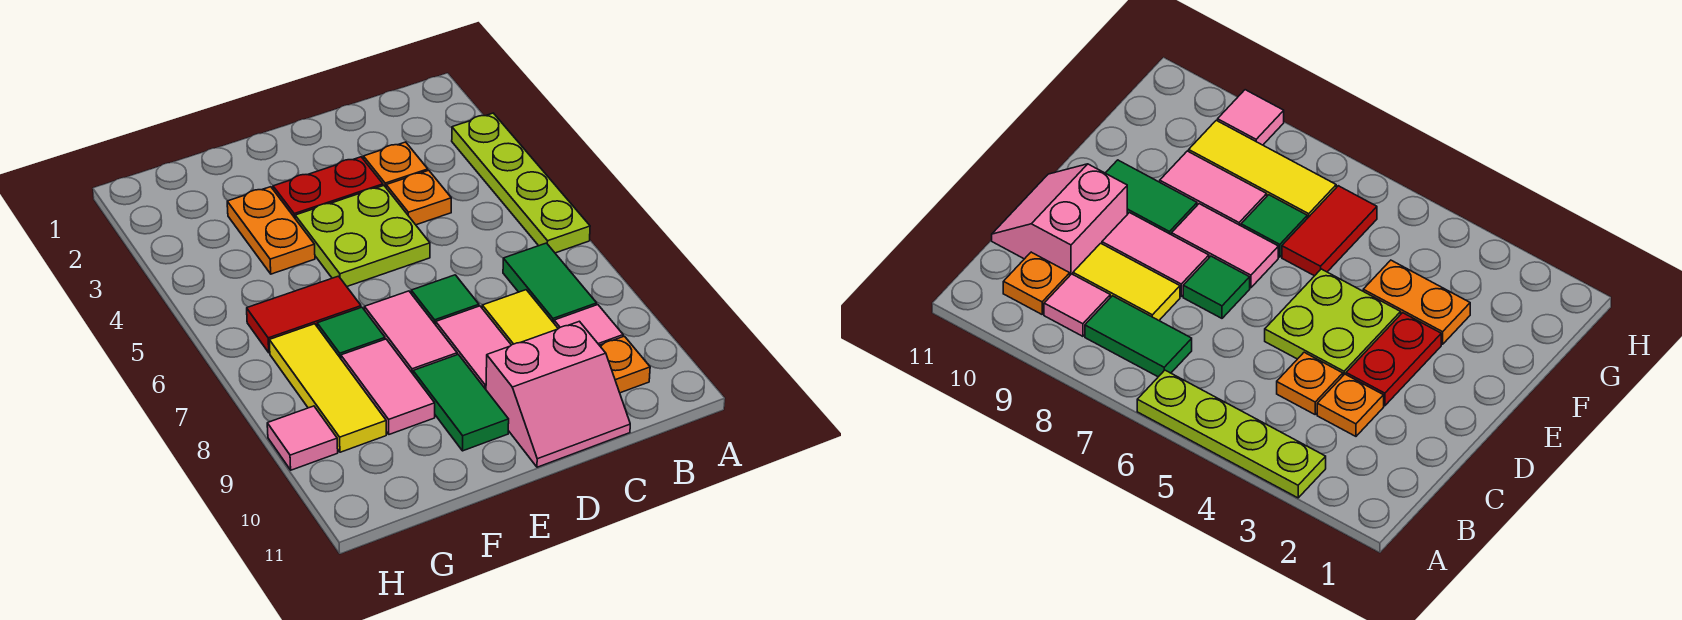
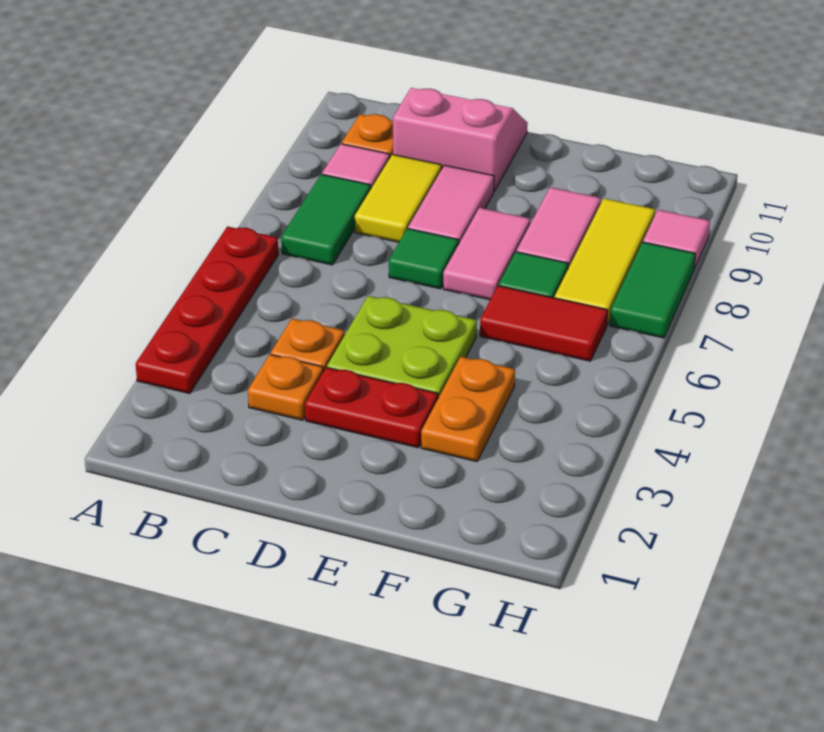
lime 1x4 plate [452,113,590,253] -> red 1x4 plate [136,227,278,394]
green 1x2 tile [413,355,509,451] -> green 1x2 tile moved to [610,242,695,338]

